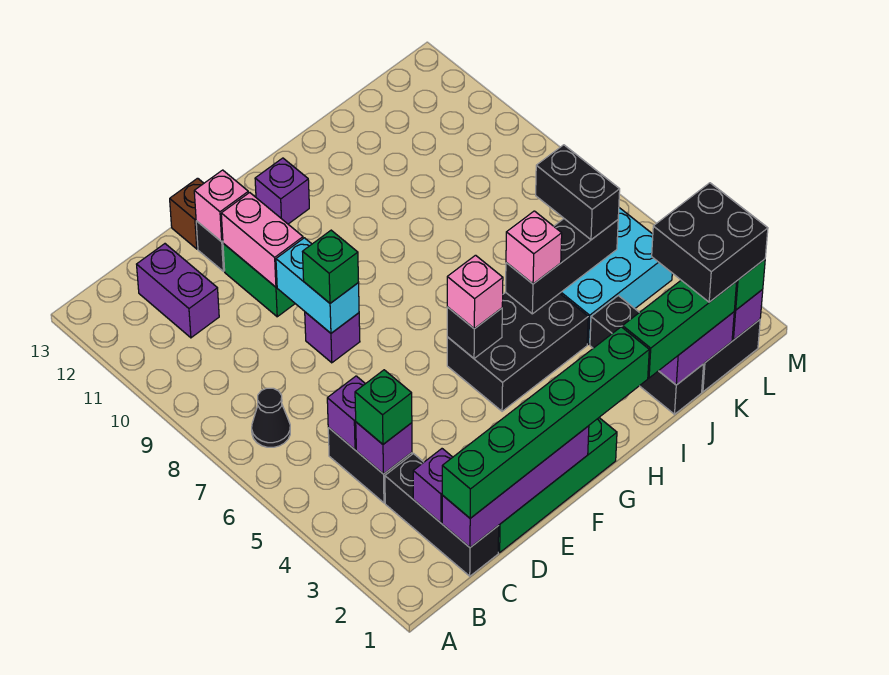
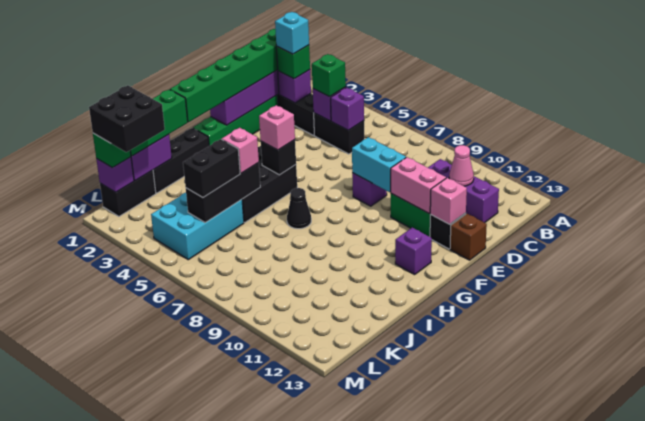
black 1x1 cone [252,388,290,447] -> black 1x1 cone moved to [287,188,311,229]
none -> cyan 1x1 brick [275,12,309,54]
purple 1x2 brick [137,244,219,338] -> purple 1x3 brick [428,159,499,223]
none -> pink 1x1 cone [449,145,474,186]
green 1x1 brick [303,230,358,303] -> green 1x1 brick moved to [276,45,310,79]
black 1x3 brick [590,296,704,414] -> black 1x3 brick turned to [153,128,209,193]
black 1x2 brick [536,145,620,240] -> black 1x2 brick turned to [183,139,240,198]

